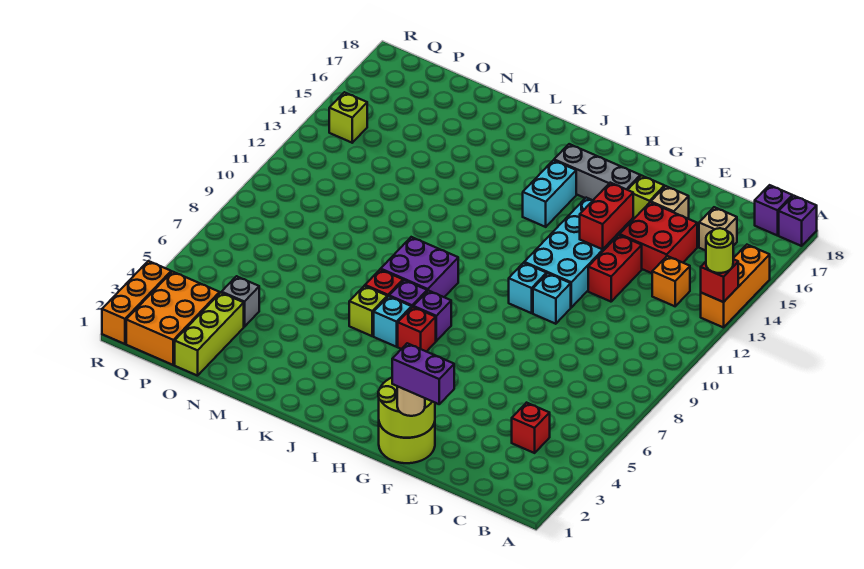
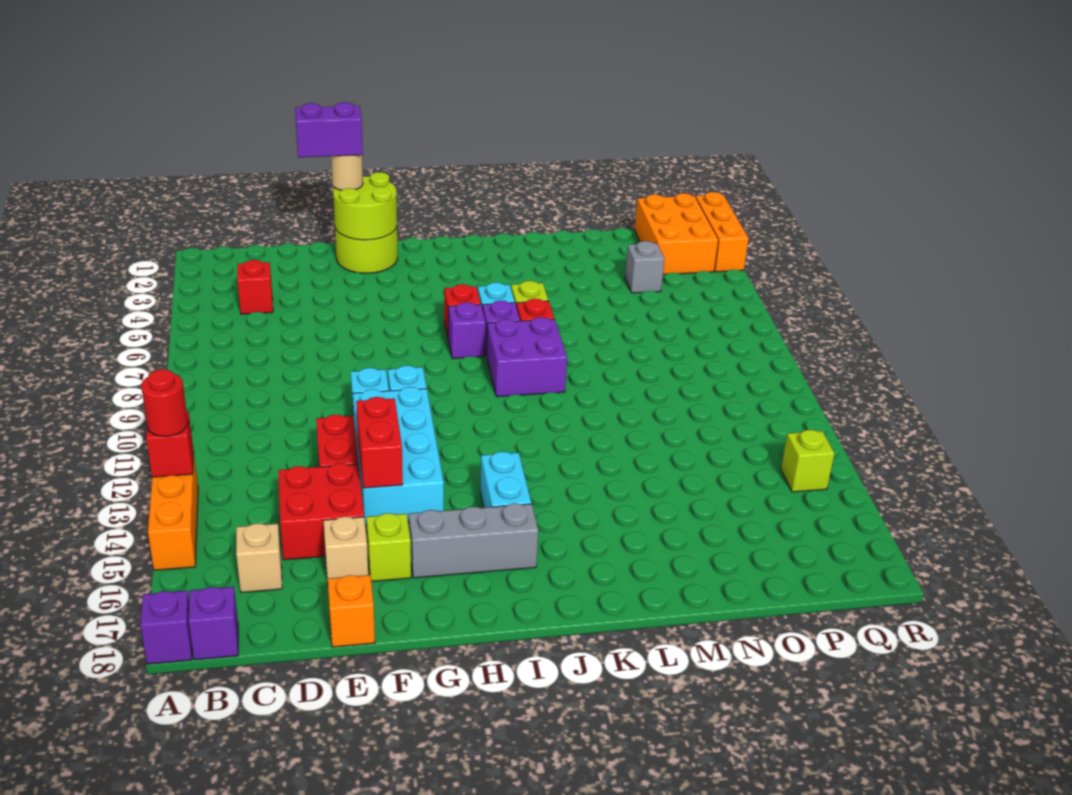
lime 1x1 round brick [706,228,733,273] -> red 1x1 round brick [141,369,188,436]
orange 1x1 brick [652,256,690,306] -> orange 1x1 brick moved to [328,575,375,647]
lime 1x3 brick [175,293,244,376] -> none

